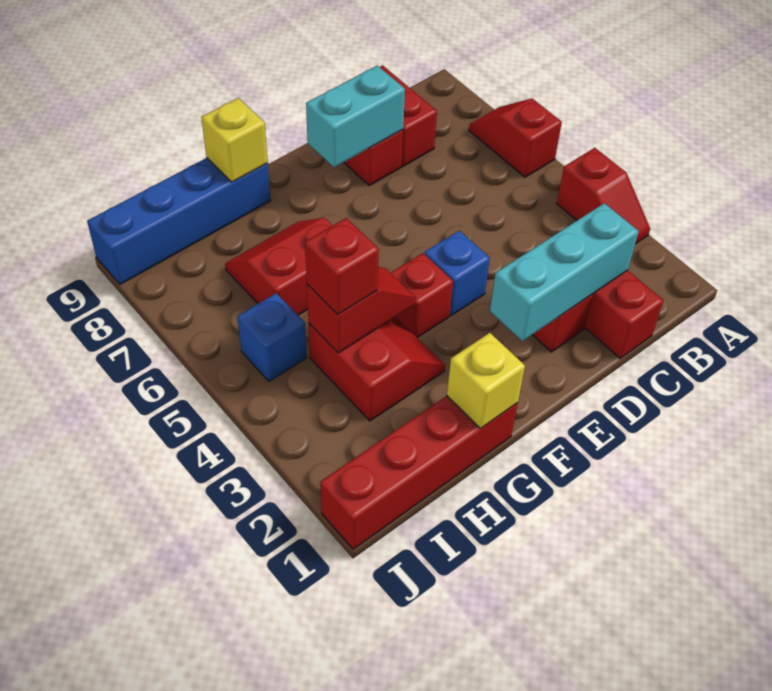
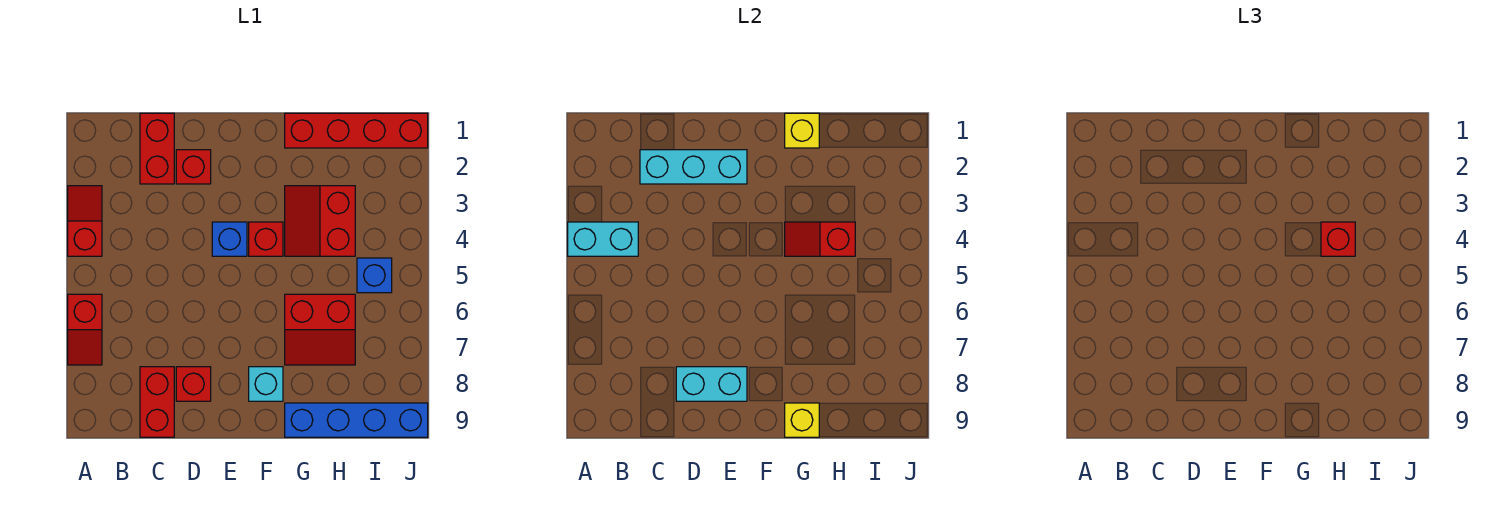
none -> cyan 1x2 brick [568,222,638,256]
none -> cyan 1x1 brick [249,367,283,401]

